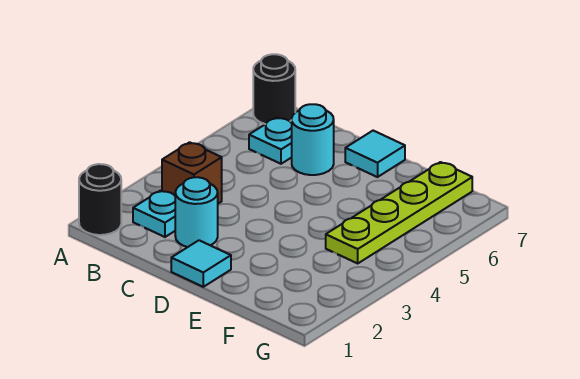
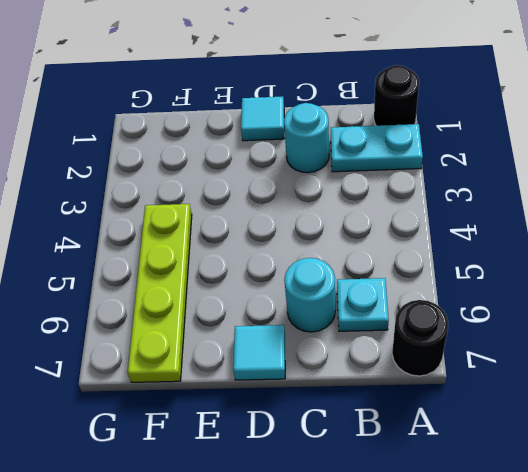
cyan 1x1 plate [133,190,175,237] -> cyan 1x2 plate [331,124,423,172]
brown 1x1 brick [162,142,222,204] -> none

